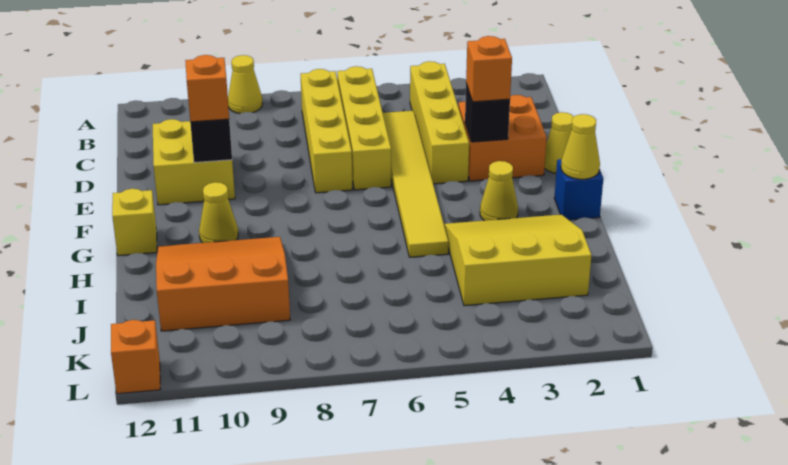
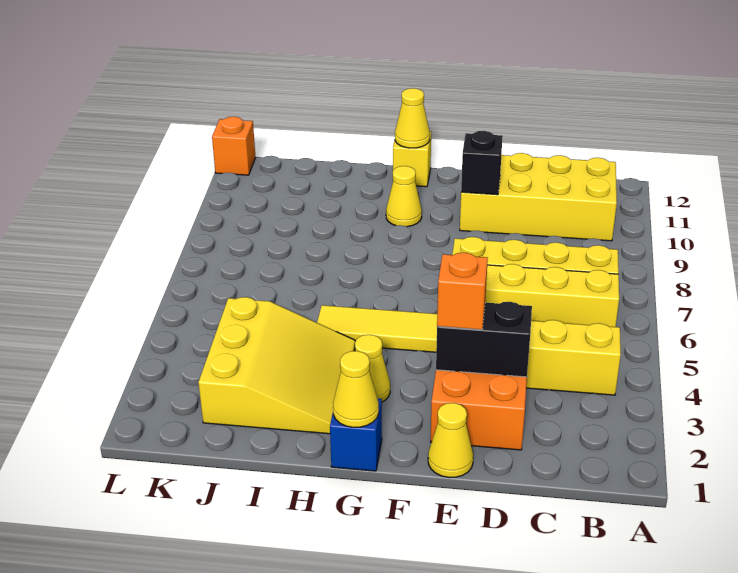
yellow 1x1 cone [228,55,263,113] -> yellow 1x1 cone moved to [395,88,430,148]
yellow 2x2 brick [153,119,235,205] -> yellow 2x4 brick [460,153,617,241]
black 1x1 brick [465,84,510,142] -> black 1x2 brick [436,302,532,377]
orange 1x1 brick [185,55,229,122] -> none
orange 3x3 slope [156,237,290,331] -> none

